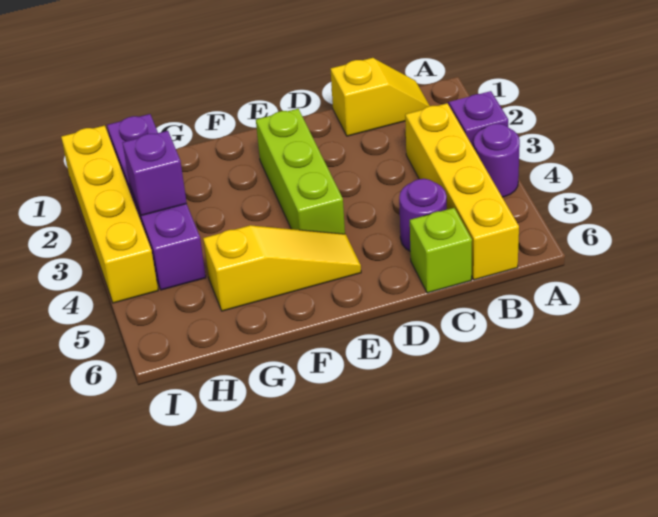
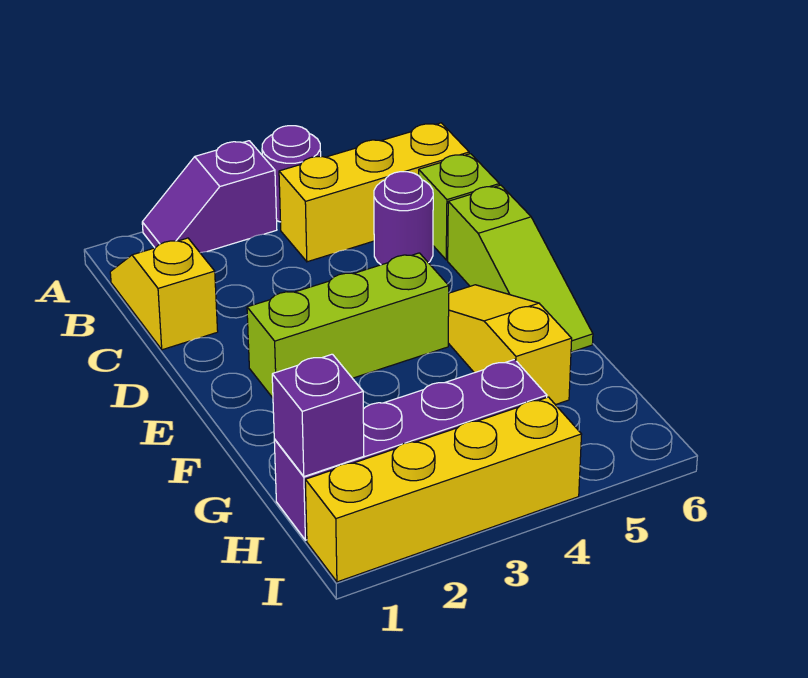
yellow 1x4 brick [405,103,519,280] -> yellow 1x3 brick [279,123,469,262]
none -> lime 1x3 slope [448,185,593,352]
purple 1x1 brick [123,131,187,216] -> purple 1x1 brick moved to [272,354,364,476]

